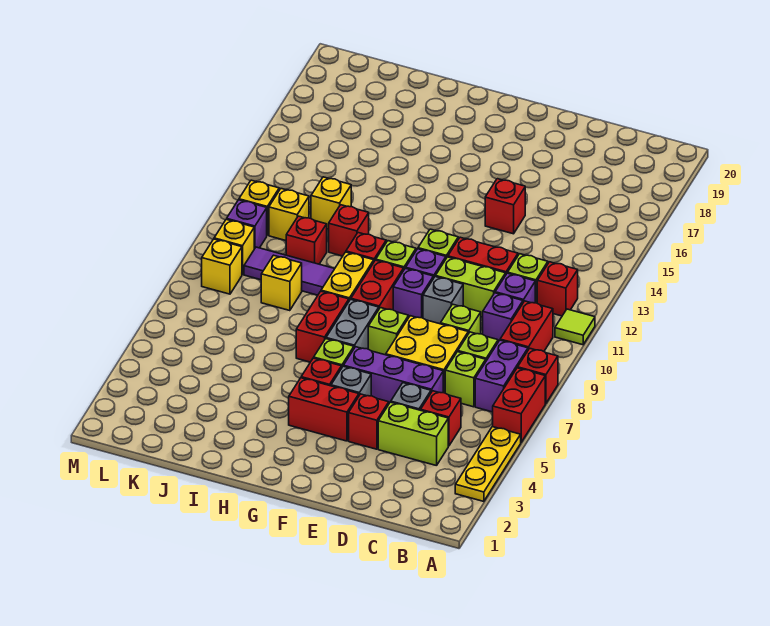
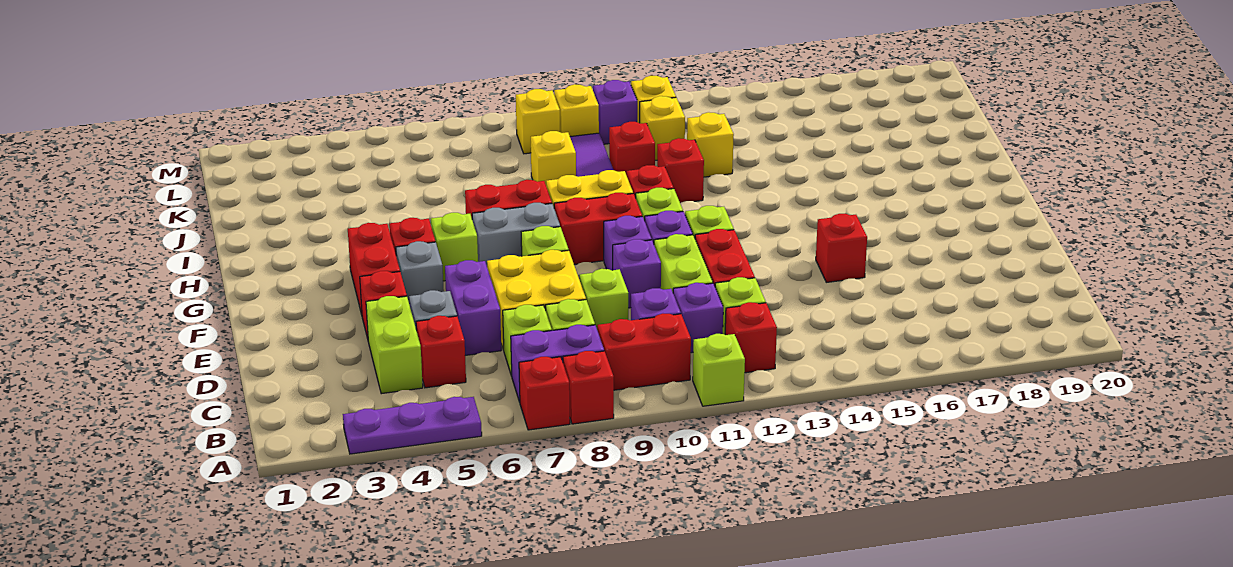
yellow 1x3 plate [455,427,521,501] -> purple 1x3 plate [343,397,482,454]
red 1x2 brick [493,368,545,442] -> red 1x1 brick [519,357,570,430]
lime 1x1 tile [555,309,595,345] -> lime 1x1 brick [693,334,745,406]
purple 1x3 brick [344,347,443,403] -> purple 1x2 brick [445,260,501,355]
grey 1x1 brick [423,277,463,324] -> purple 1x1 brick [613,239,661,308]

